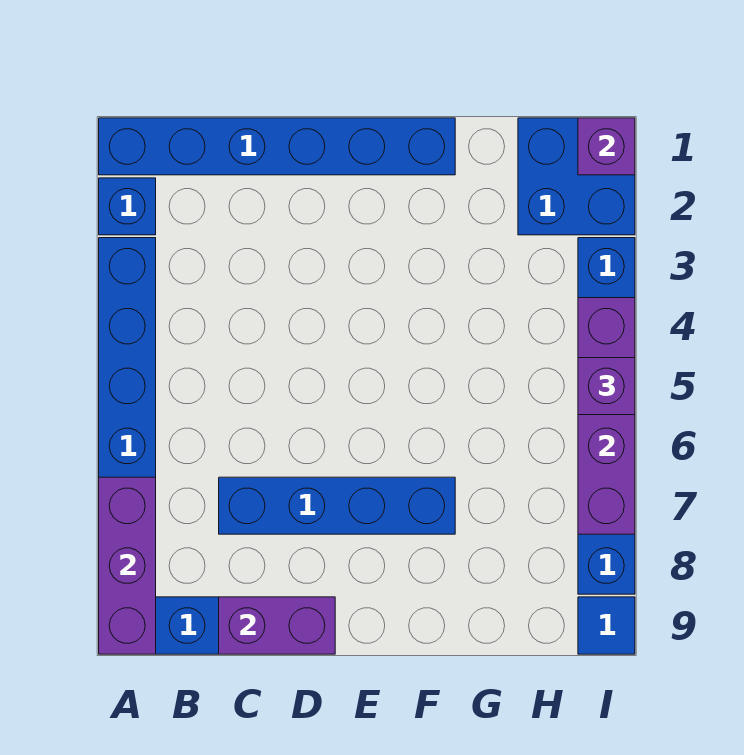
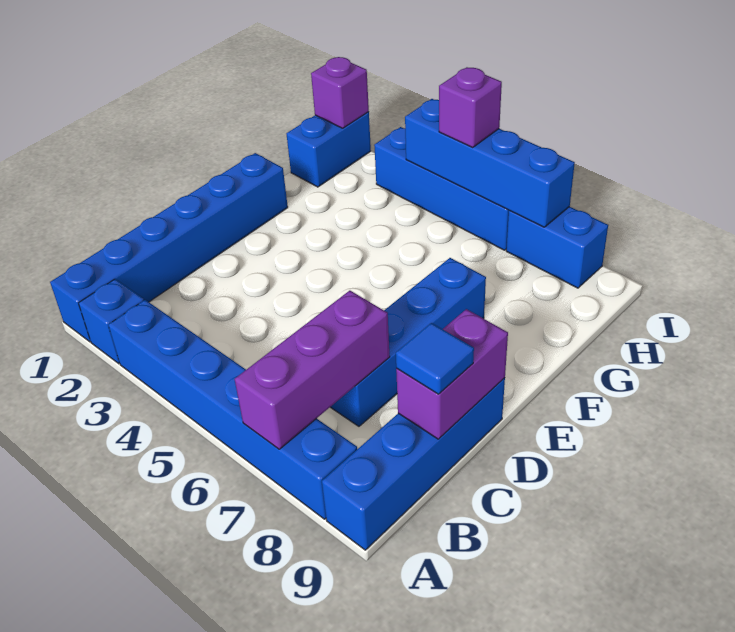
purple 1x3 brick [99,477,156,654] -> purple 1x3 brick turned to [235,291,390,449]
blue 2x2 brick [518,118,635,235] -> blue 1x2 brick [287,112,371,187]
purple 1x4 brick [578,298,635,534] -> blue 1x4 brick [405,99,575,227]
blue 1x1 tile [578,597,635,654] -> blue 1x1 tile moved to [396,323,474,394]

